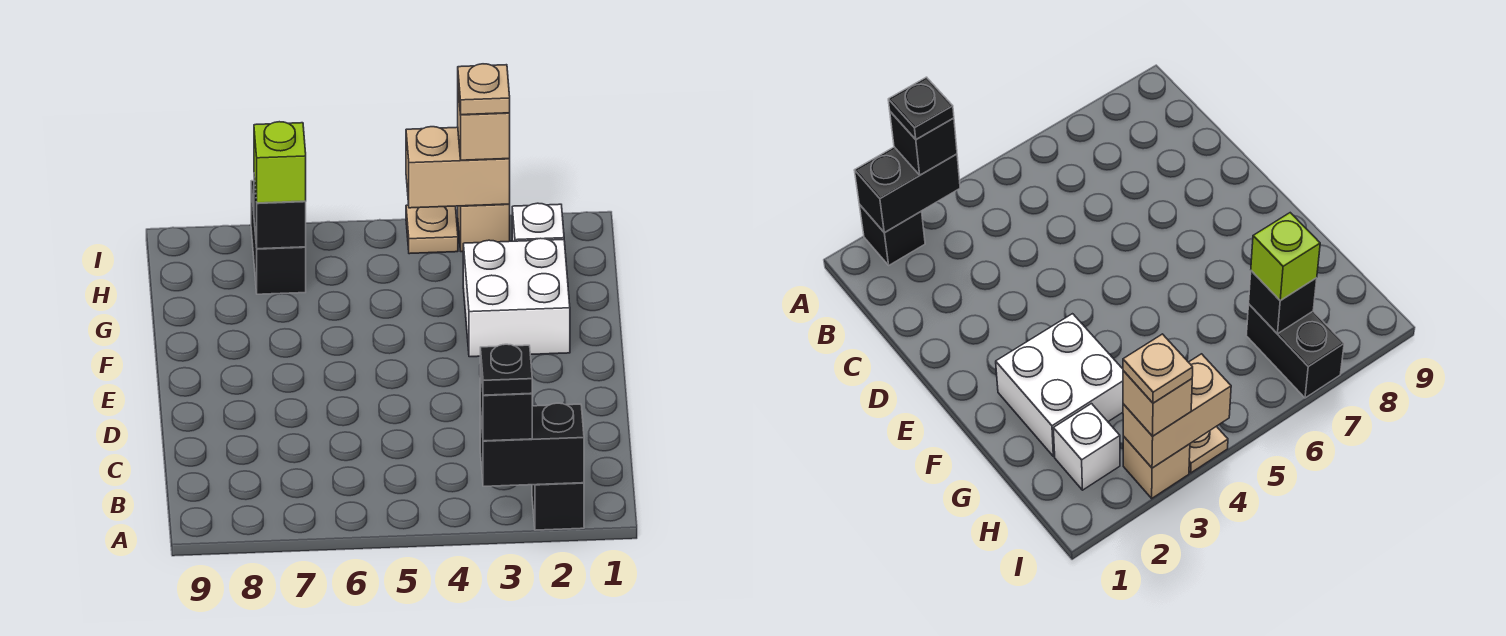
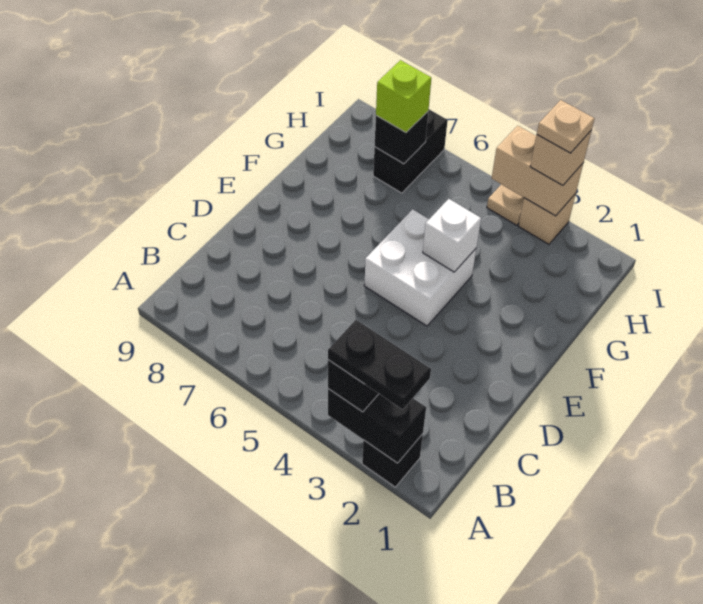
black 1x1 plate [480,344,532,395] -> black 1x2 plate [328,320,431,409]
white 2x2 brick [463,238,570,357] -> white 2x2 brick moved to [364,209,476,326]
white 1x1 brick [512,203,564,241] -> white 1x1 brick moved to [423,199,481,272]

